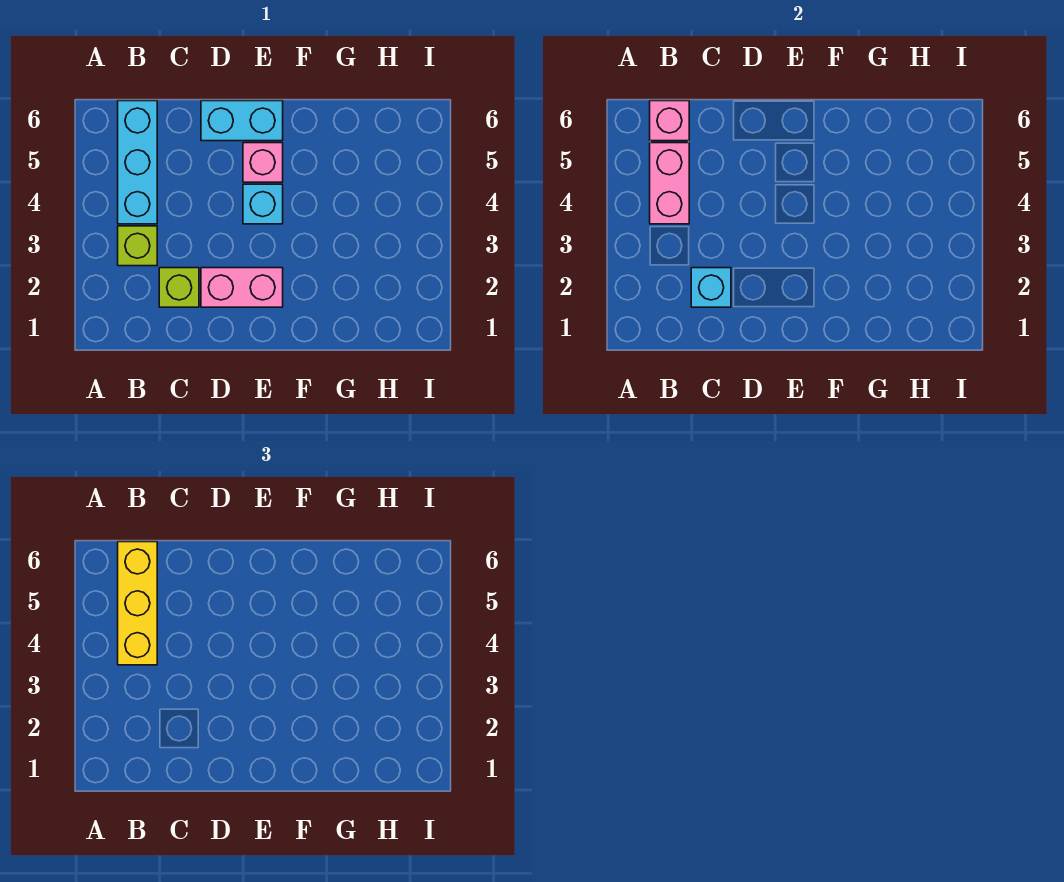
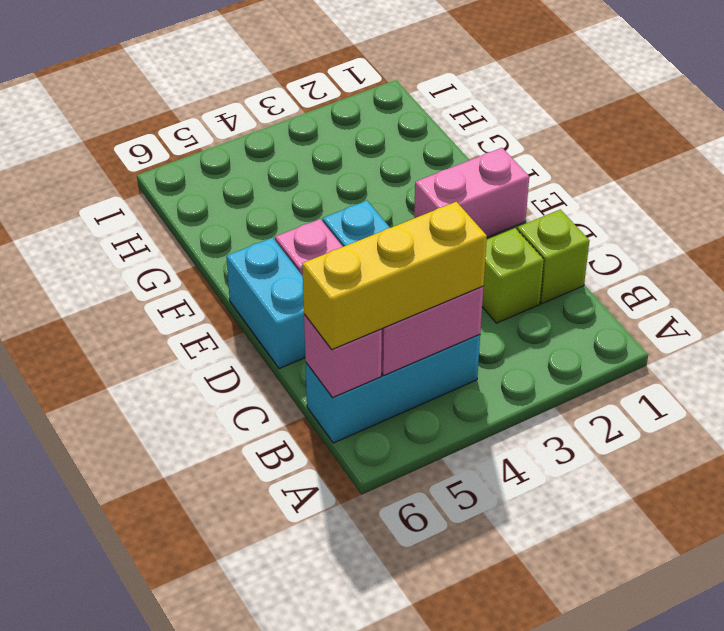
lime 1x1 brick [118,226,157,266] -> lime 1x1 brick moved to [517,209,590,304]
cyan 1x1 brick [691,268,731,307] -> none
pink 1x2 brick [201,268,283,307] -> pink 1x2 brick turned to [414,148,529,237]

